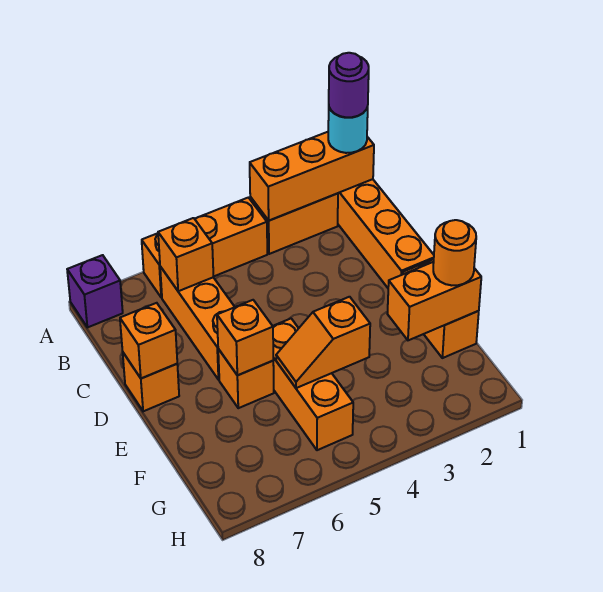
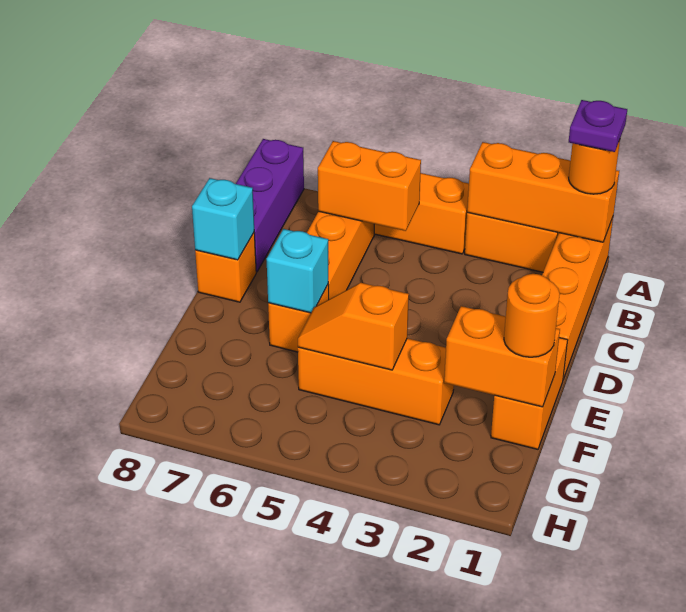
cyan 1x1 round brick [328,107,368,153] -> orange 1x1 round brick [569,140,620,194]
purple 1x1 round brick [329,53,369,117] -> purple 1x1 plate [569,100,627,152]
purple 1x1 brick [67,255,123,327] -> purple 1x3 brick [236,139,304,272]
orange 1x1 brick [158,218,214,291] -> orange 1x2 brick [318,141,421,231]
orange 1x1 brick [120,303,177,378] -> cyan 1x1 brick [192,178,254,260]
orange 1x3 brick [273,319,353,450] -> orange 1x3 brick turned to [298,338,454,425]
orange 1x1 brick [217,300,273,375] -> cyan 1x1 brick [267,229,328,313]

